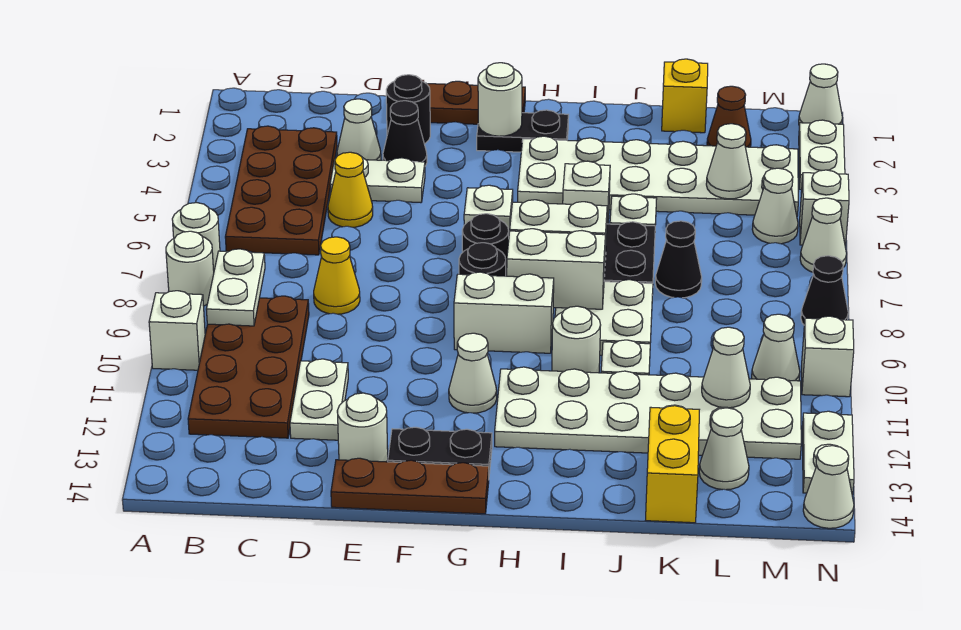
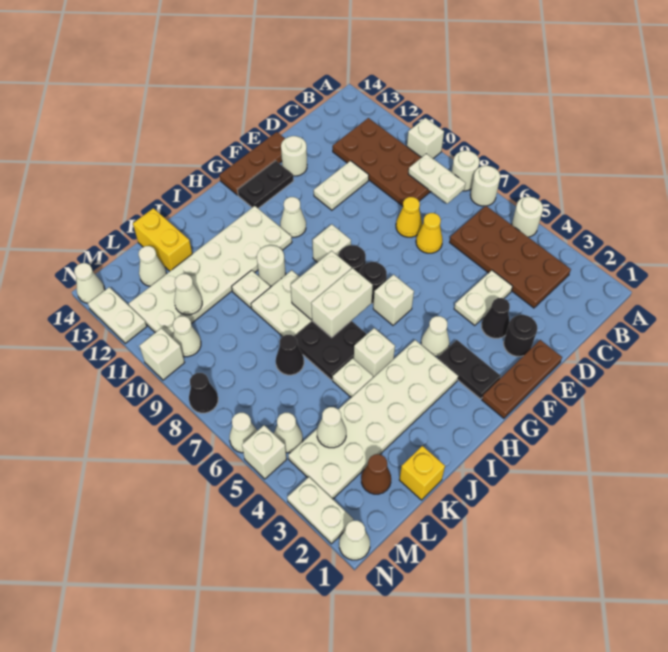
white 1x1 cone [337,99,381,160] -> white 1x1 cone moved to [421,316,449,356]
yellow 1x1 cone [328,152,373,227] -> yellow 1x1 cone moved to [416,213,443,253]
white 1x2 plate [290,359,348,440] -> white 1x2 plate turned to [314,161,369,210]
black 1x2 plate [477,110,569,152] -> black 1x2 plate turned to [438,340,501,399]
white 1x1 round brick [478,63,522,136] -> white 1x1 round brick moved to [512,197,543,237]
white 1x2 brick [454,272,554,353] -> white 1x1 brick [313,224,351,262]

